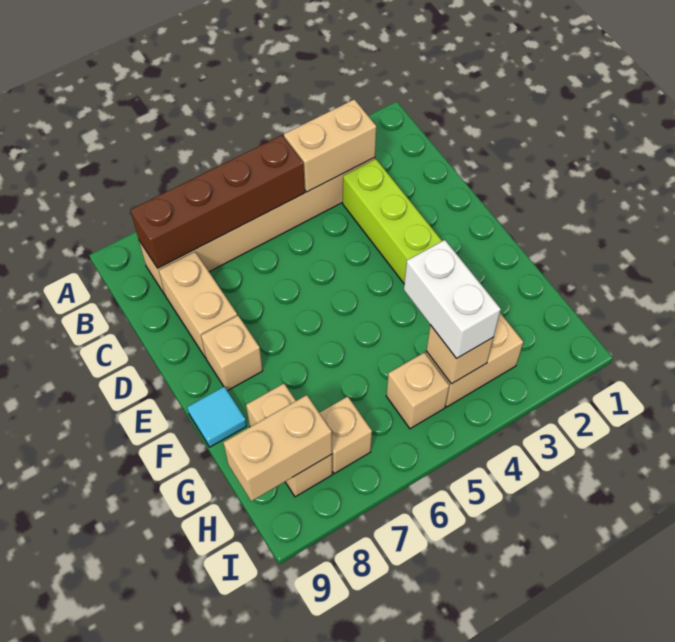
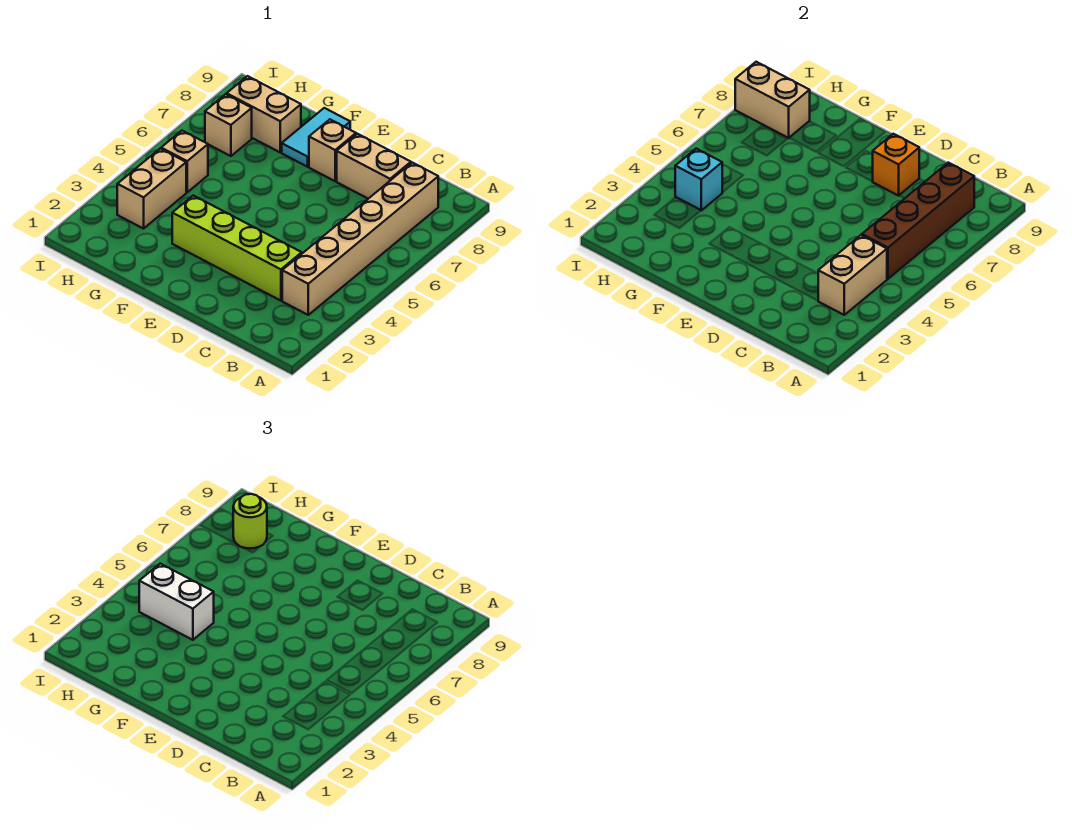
none -> orange 1x1 brick [872,134,919,196]
cyan 1x1 tile [187,387,247,447] -> cyan 1x2 tile [282,108,350,167]
tan 1x1 brick [426,325,493,384] -> cyan 1x1 brick [675,149,722,210]
tan 1x2 brick [223,395,332,501] -> tan 1x2 brick turned to [735,62,810,138]
none -> lime 1x1 round brick [233,494,267,548]

